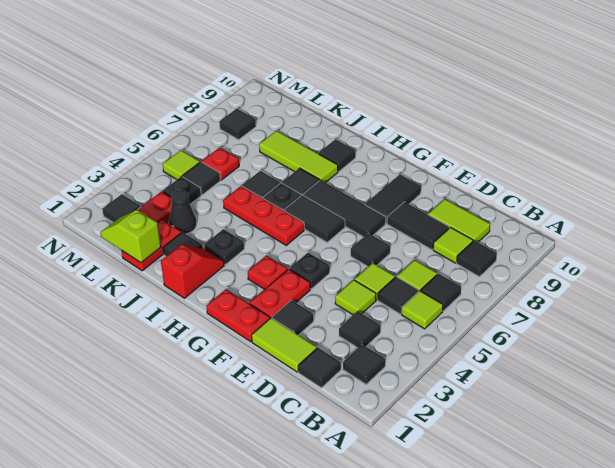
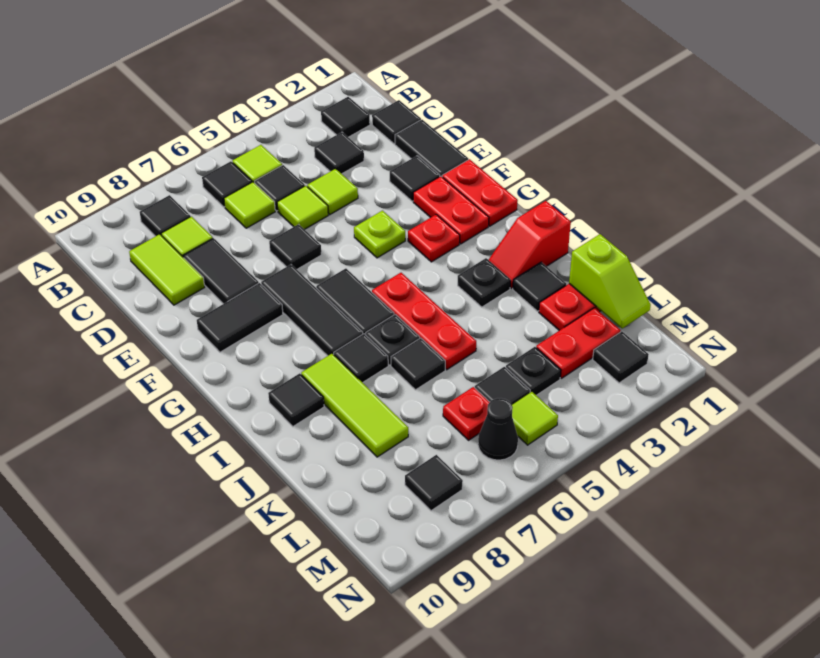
lime 1x2 tile [251,318,317,372] -> black 1x2 tile [395,120,468,176]
red 1x2 plate [249,269,310,318] -> red 1x2 plate turned to [413,176,489,244]
black 1x1 plate [290,253,330,289] -> lime 1x1 plate [354,211,405,258]
black 1x1 cone [169,190,197,234] -> black 1x1 cone moved to [478,398,518,460]

